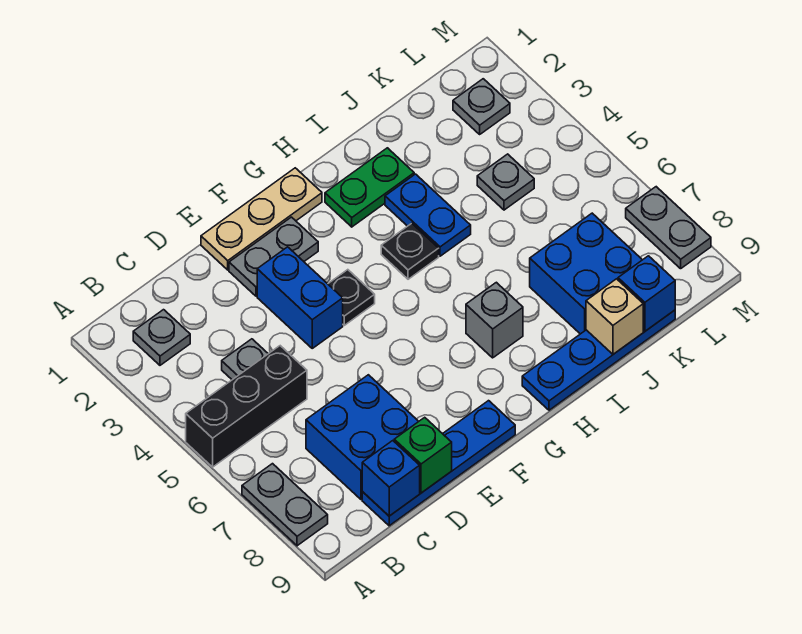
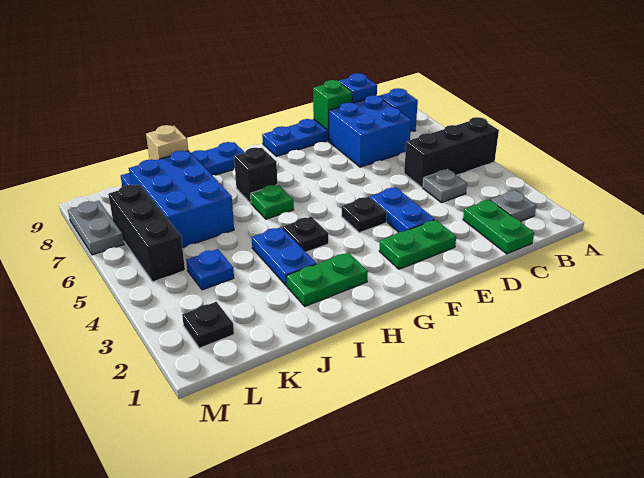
grey 1x2 plate [242,464,328,546] -> none
none -> green 1x2 plate [463,200,534,254]
tan 1x3 plate [201,168,322,270] -> none
grey 1x2 plate [229,217,318,296] -> green 1x2 plate [379,220,456,269]
blue 1x2 brick [257,247,343,348] -> blue 1x2 plate [370,187,435,232]
none -> green 1x1 plate [251,185,294,219]
grey 1x1 brick [466,282,523,358] -> black 1x1 brick [234,148,277,203]
blue 2x2 brick [530,213,642,334] -> blue 2x3 brick [129,151,234,248]
grey 1x1 plate [477,154,534,210] -> blue 1x1 plate [186,249,234,290]
blue 1x1 brick [618,256,675,331] -> blue 1x1 brick moved to [380,88,418,132]
grey 1x1 plate [453,79,510,134] -> black 1x1 plate [182,302,234,348]
none -> black 1x3 brick [108,184,185,282]

